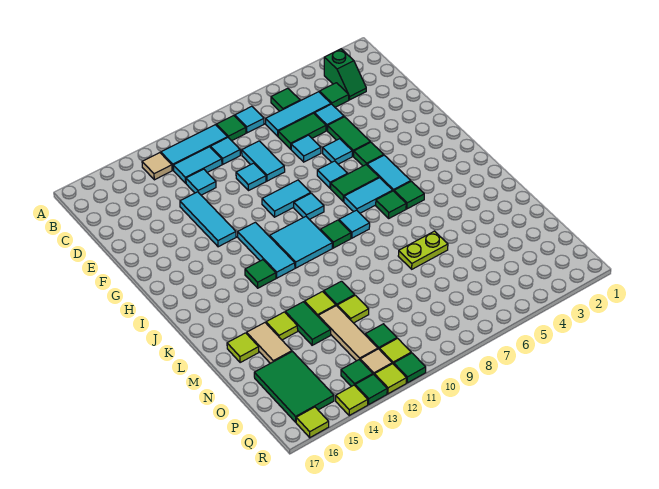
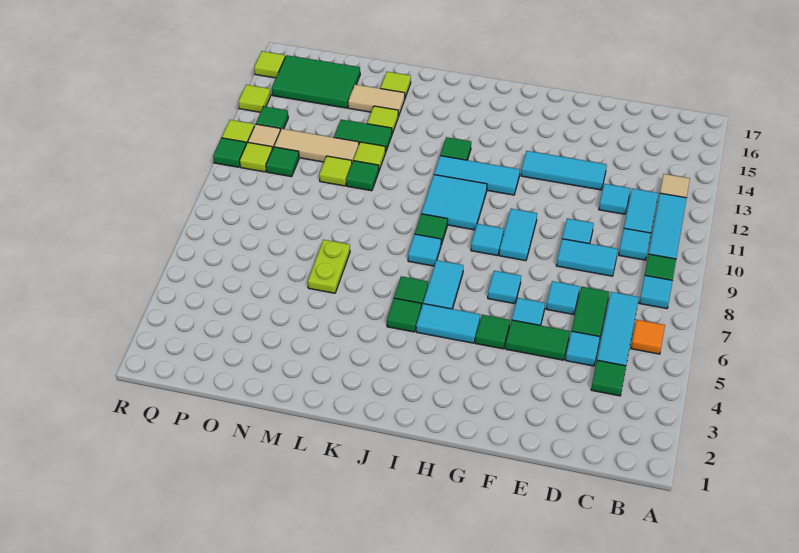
green 1x2 slope [324,49,366,100] -> none
green 1x1 tile [271,88,300,111] -> orange 1x1 tile [631,320,665,354]
green 1x2 tile [331,165,379,202] -> none
green 1x1 tile [355,374,387,404] -> none

